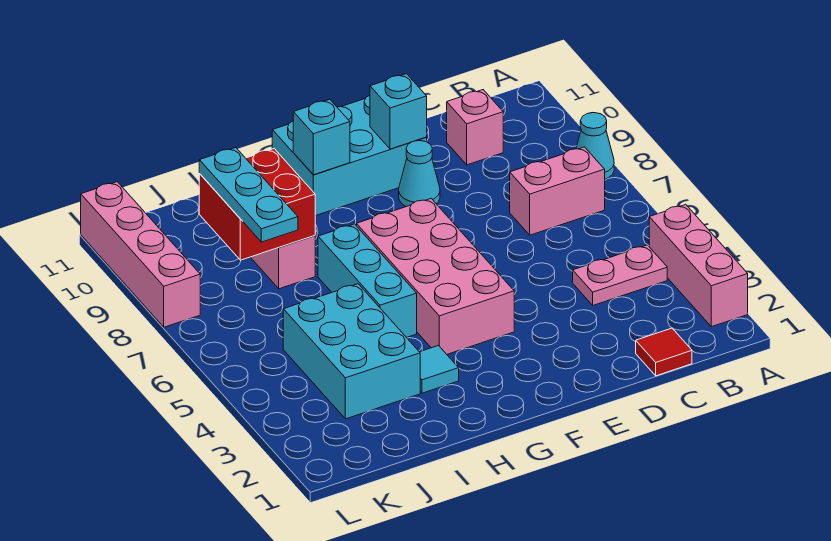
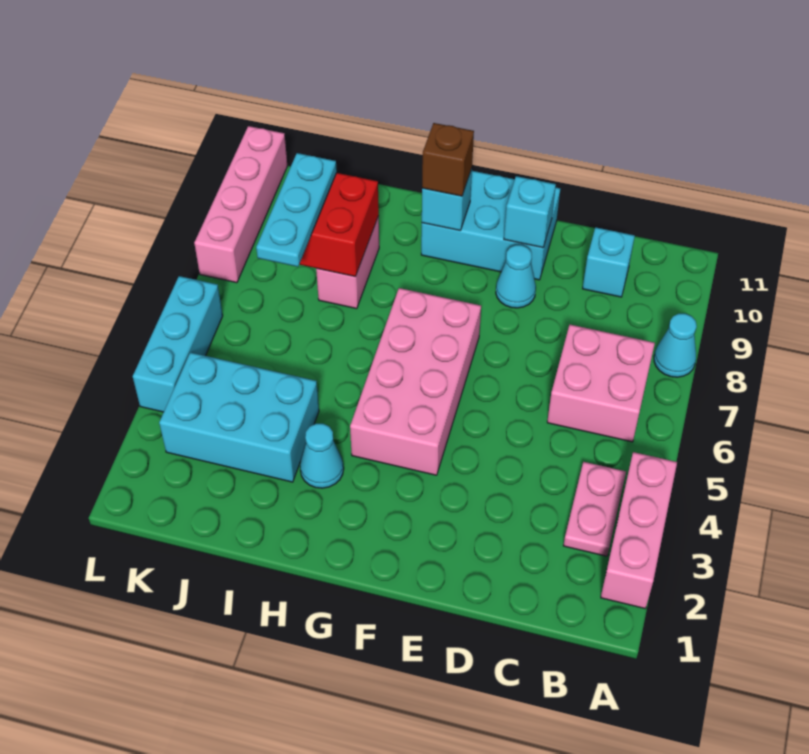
pink 1x2 plate [573,245,667,305] -> pink 1x2 plate turned to [563,462,626,556]
pink 1x2 brick [510,147,605,235] -> pink 2x2 brick [547,325,655,442]
red 1x1 tile [636,328,692,376] -> none
pink 1x1 brick [447,90,503,165] -> cyan 1x1 brick [583,227,635,297]
none -> brown 1x1 brick [422,123,474,196]
cyan 1x1 tile [420,346,459,393] -> cyan 1x1 cone [300,424,344,488]
cyan 1x3 brick [318,224,417,338] -> cyan 1x3 brick moved to [133,276,223,412]
cyan 2x3 brick [283,284,420,419] -> cyan 2x3 brick turned to [159,352,319,482]

